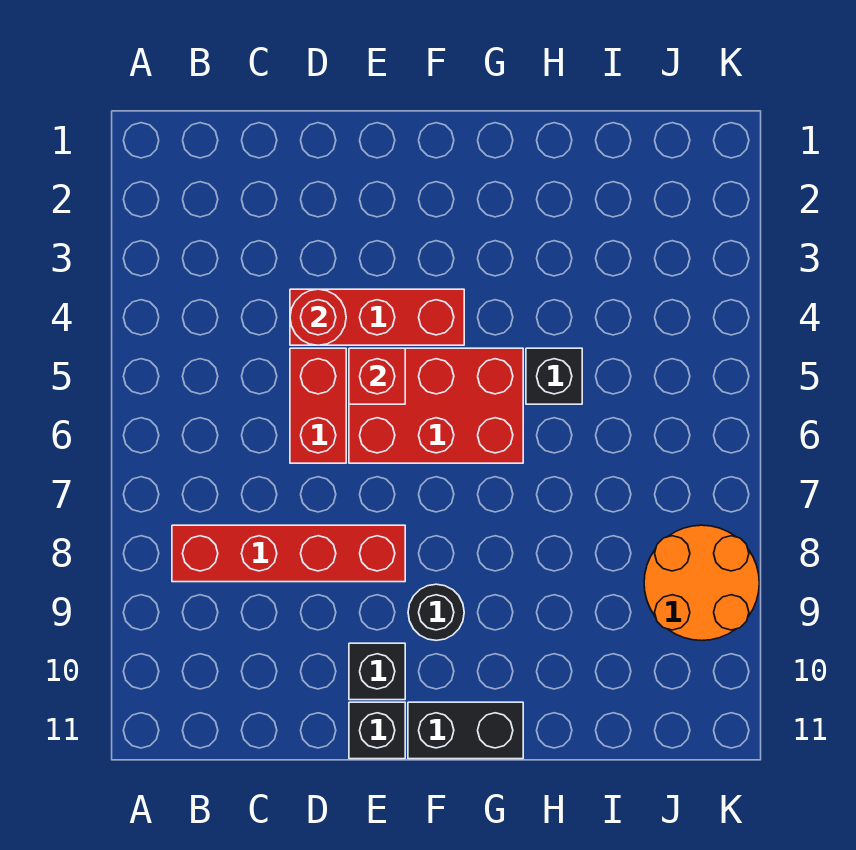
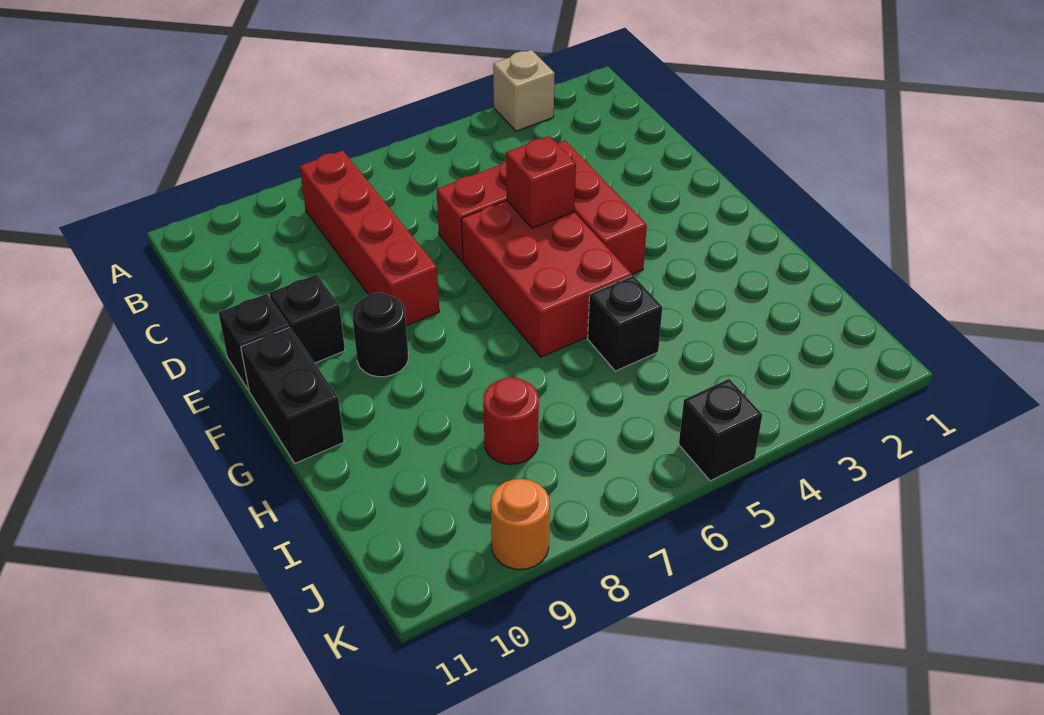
none -> tan 1x1 brick [493,50,555,131]
red 1x1 round brick [290,289,346,345] -> red 1x1 round brick moved to [483,377,539,464]
orange 2x2 round brick [644,525,759,641] -> orange 1x1 round brick [491,479,550,570]
none -> black 1x1 brick [679,379,762,481]

